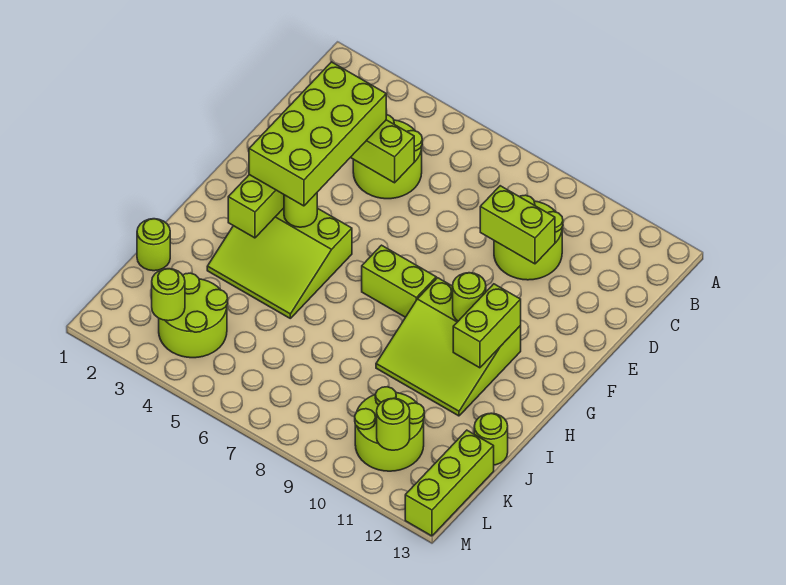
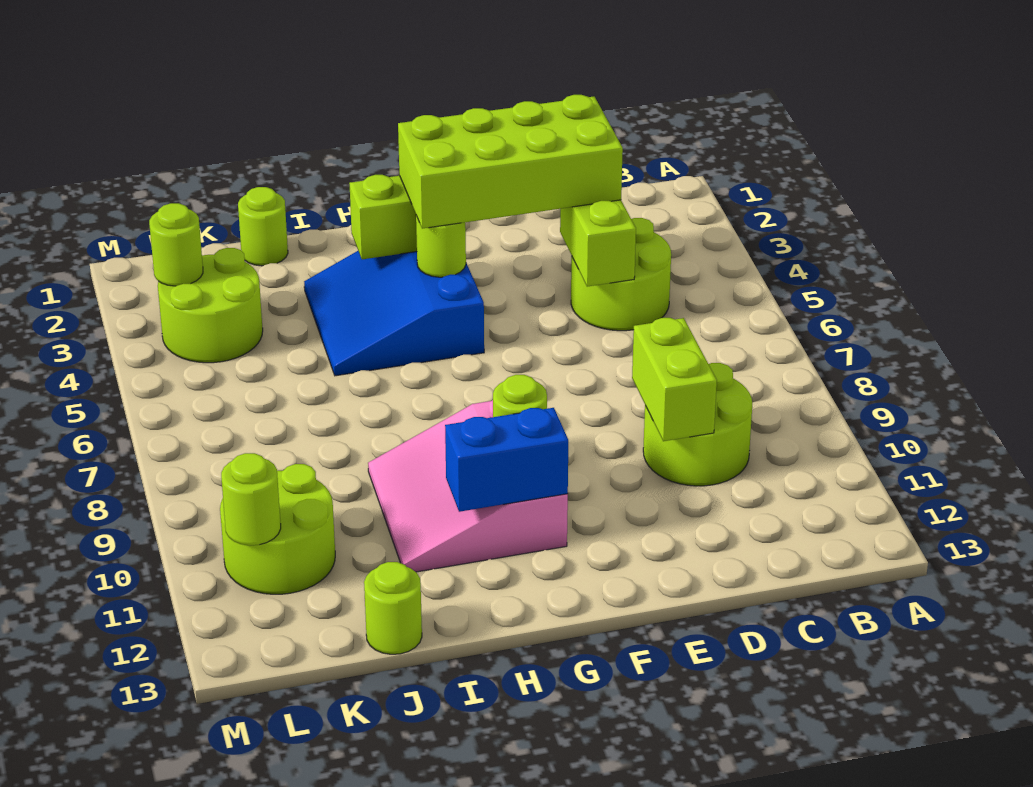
lime 3x3 slope [207,208,352,318] -> blue 3x3 slope [304,251,484,376]
lime 1x2 brick [362,245,436,317] -> none
lime 3x3 slope [376,278,521,416] -> pink 3x3 slope [368,400,568,572]
lime 1x2 brick [453,284,521,368] -> blue 1x2 brick [445,408,568,512]
lime 1x3 brick [405,430,494,536] -> none

